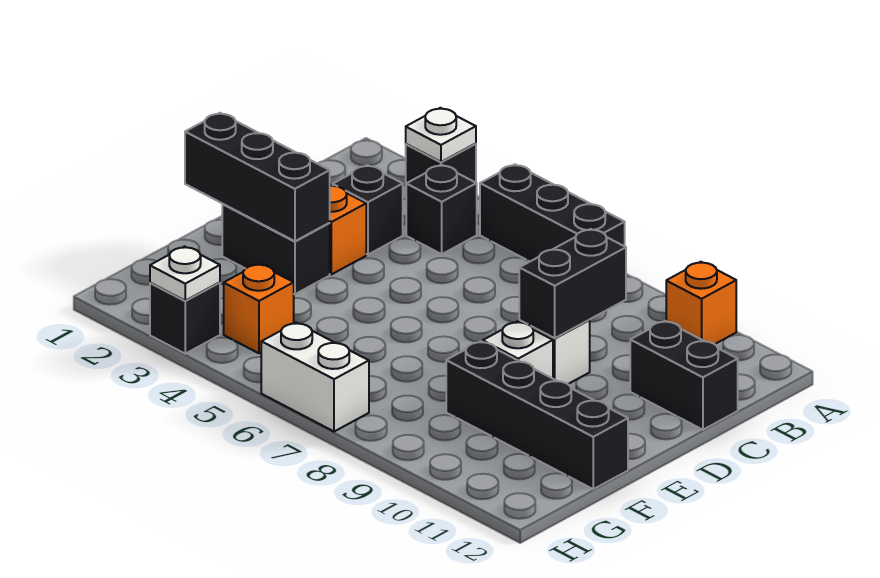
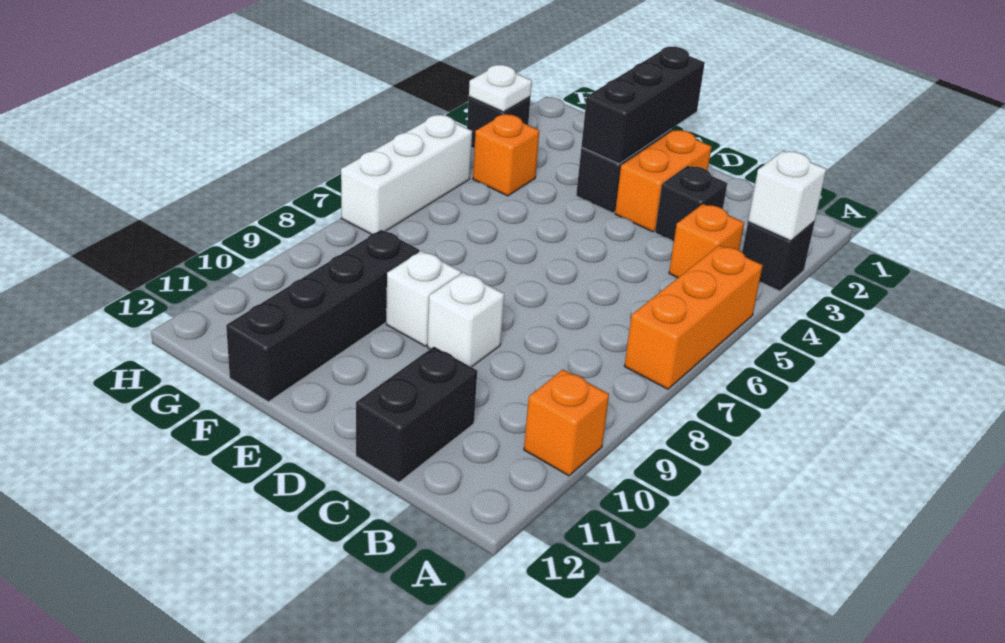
white 1x1 plate [406,108,476,162] -> white 1x1 brick [748,151,826,241]
black 1x3 brick [480,164,625,262] -> orange 1x3 brick [625,245,763,389]
black 1x1 brick [406,165,477,254] -> orange 1x1 brick [669,204,744,278]
black 1x2 brick [519,229,626,338] -> none
white 1x2 brick [261,323,369,432] -> white 1x3 brick [341,115,472,234]

